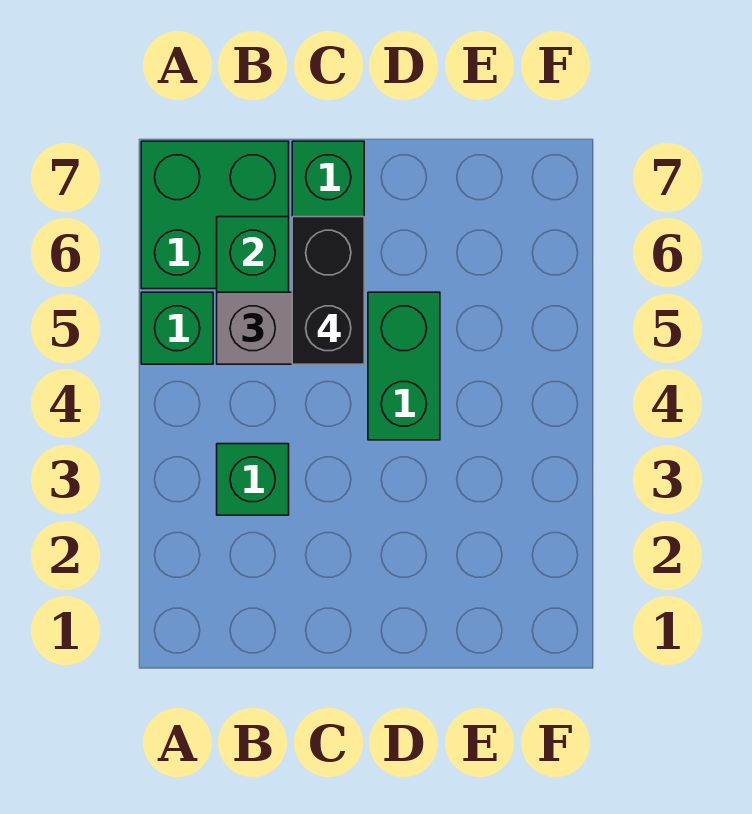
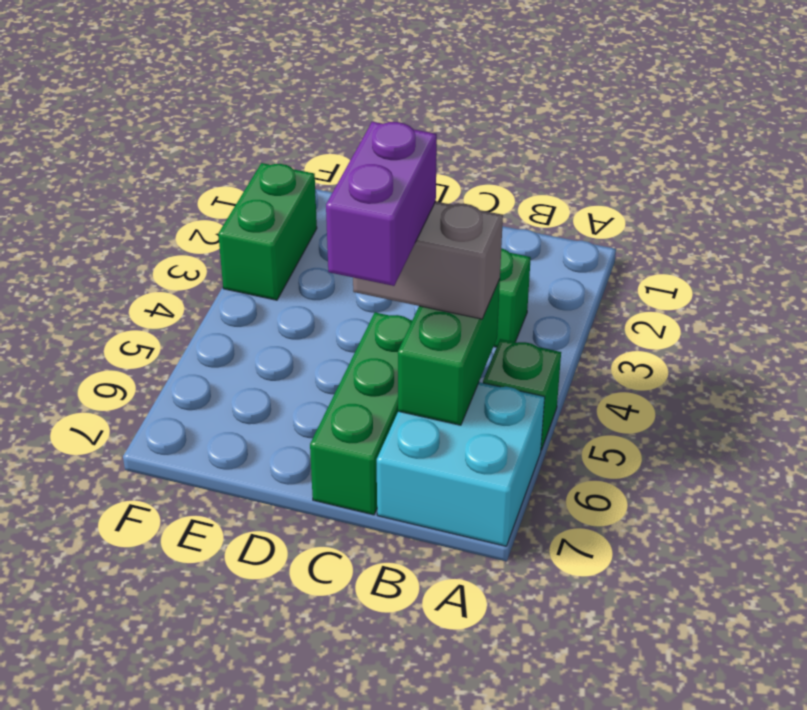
green 2x2 brick [141,141,289,289] -> cyan 2x2 brick [377,382,545,546]
black 1x2 brick [292,217,364,364] -> purple 1x2 brick [326,122,437,286]
green 1x2 brick [368,292,440,440] -> green 1x2 brick moved to [218,163,317,300]

